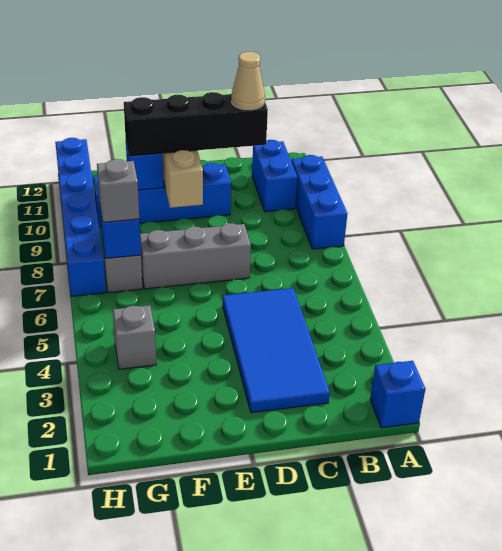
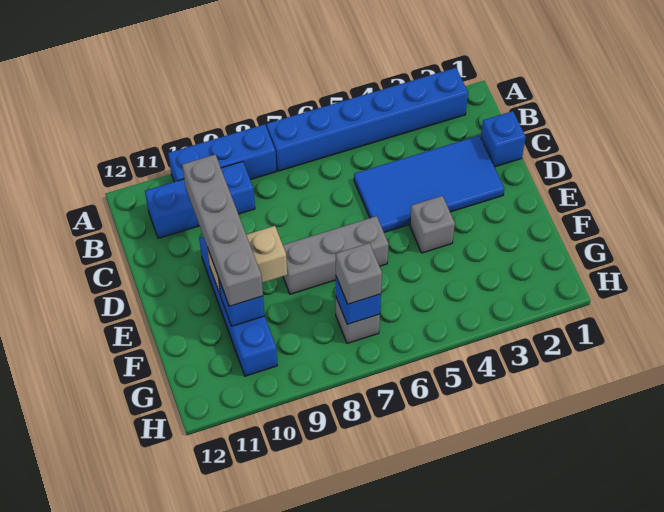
blue 1x1 brick [370,361,425,428] -> blue 1x1 brick moved to [481,111,526,167]
blue 1x2 brick [252,140,297,212] -> blue 1x3 brick [145,162,255,238]
black 1x4 brick [124,92,268,156] -> grey 1x4 brick [182,155,263,306]
tan 1x1 cone [231,52,265,110] -> none
grey 1x3 brick [140,223,251,289] -> grey 1x3 brick turned to [283,216,389,294]
grey 1x1 brick [113,306,156,369] -> grey 1x1 brick moved to [410,196,455,253]
blue 1x6 brick [55,138,106,296] -> blue 1x6 brick moved to [267,68,468,171]

